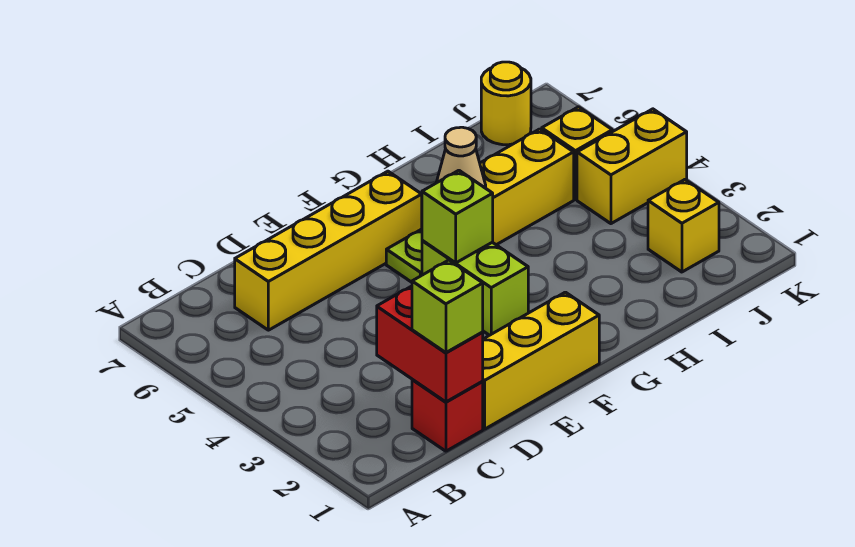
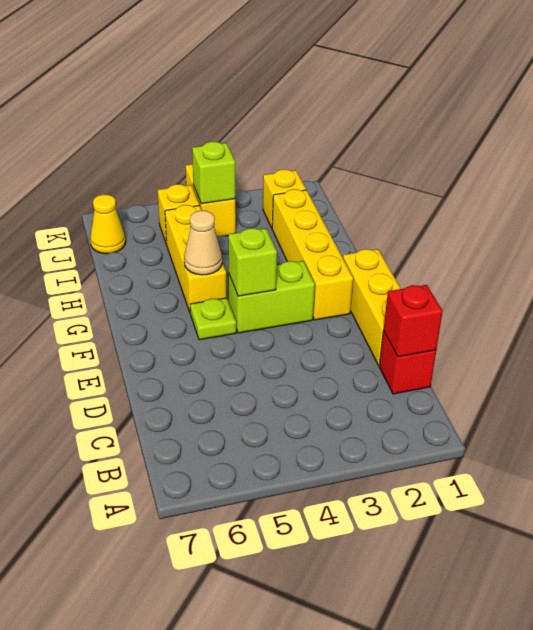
red 1x2 brick [377,286,483,402] -> red 1x1 brick [383,285,443,357]
lime 1x1 brick [412,260,483,353] -> lime 1x1 brick moved to [192,142,235,204]
yellow 1x4 brick [235,171,422,330] -> yellow 1x4 brick moved to [272,189,353,320]
yellow 1x1 round brick [481,62,531,145] -> yellow 1x1 cone [90,195,126,254]

